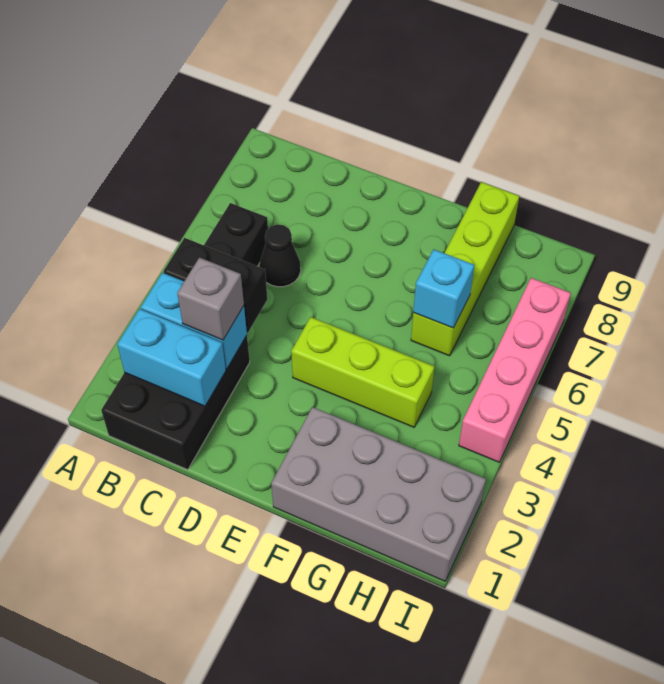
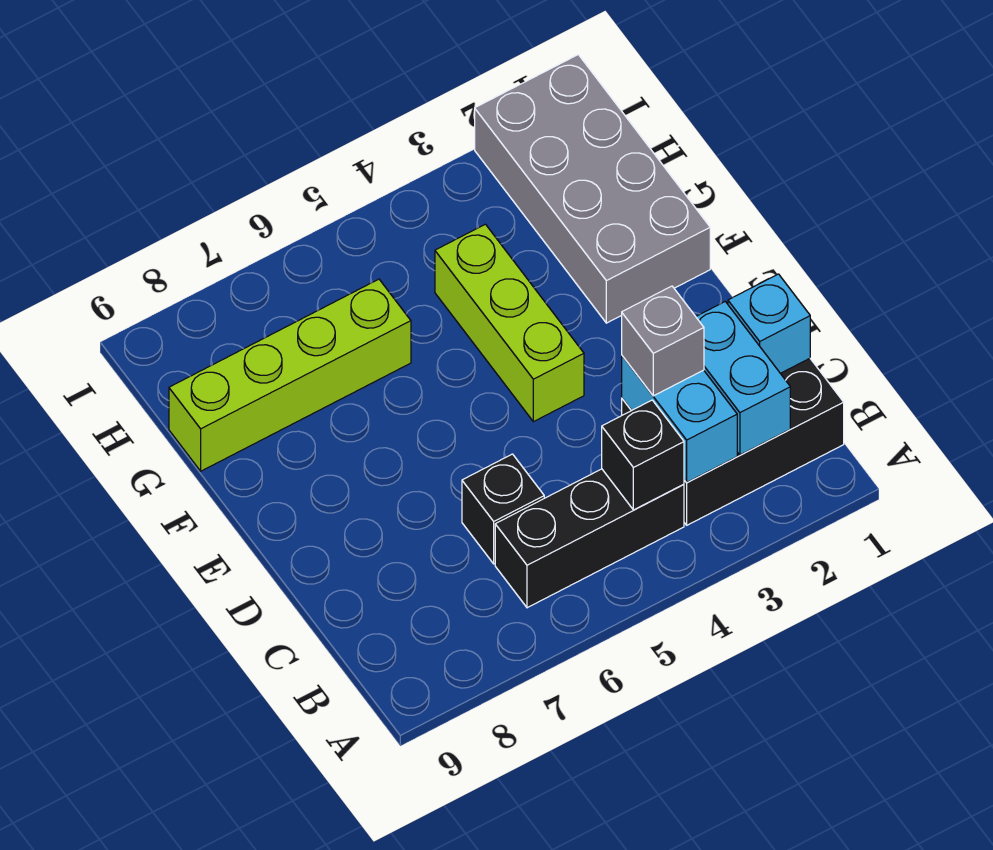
black 1x2 brick [163,238,267,333] -> black 1x1 brick [602,400,684,510]
black 1x1 cone [260,224,301,287] -> black 1x1 brick [462,454,544,564]
cyan 1x1 brick [413,250,474,328] -> cyan 1x1 brick moved to [728,274,810,373]
pink 1x4 brick [459,278,571,462] -> none

